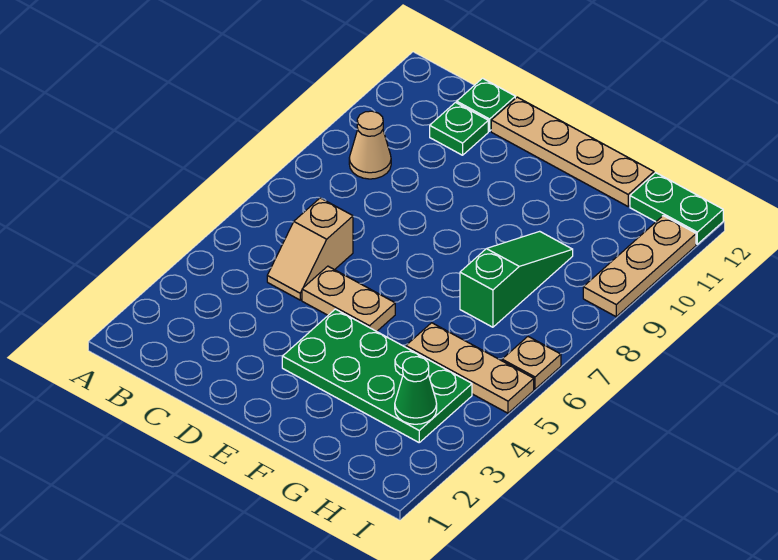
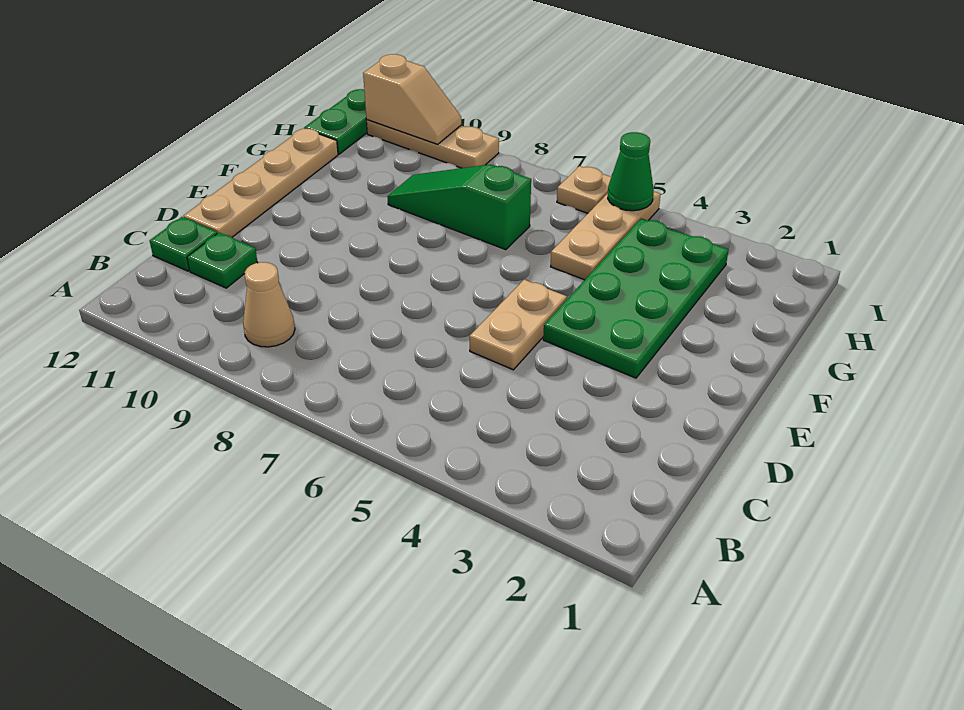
tan 1x2 slope [267,198,353,300] -> tan 1x2 slope moved to [363,54,461,144]
green 1x1 cone [395,357,437,424] -> green 1x1 cone moved to [608,132,654,211]

